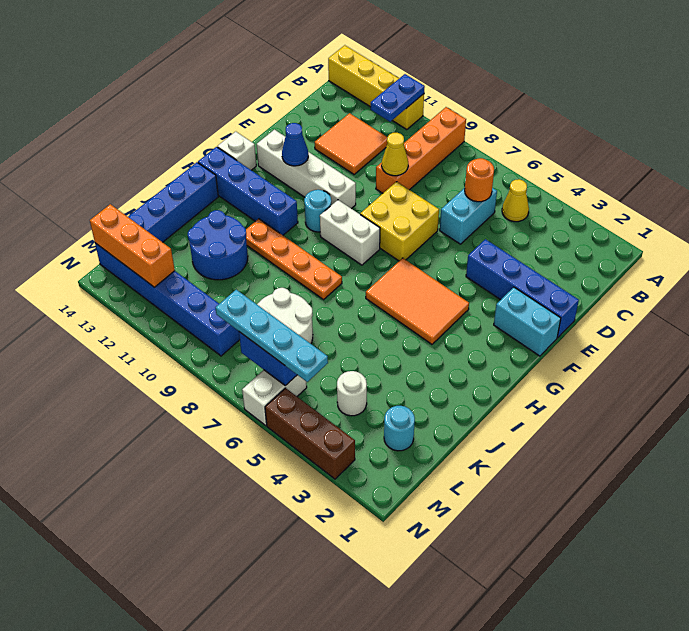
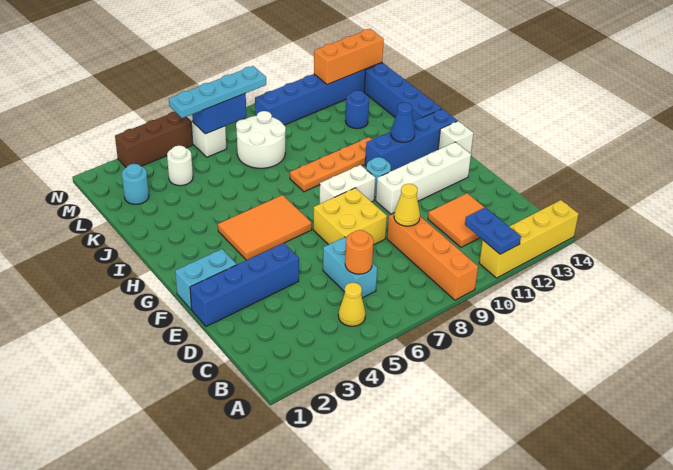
blue 1x1 cone [282,123,308,166] -> blue 1x1 cone moved to [391,102,415,142]
blue 2x2 round brick [188,210,248,280] -> blue 1x1 round brick [345,90,369,129]

